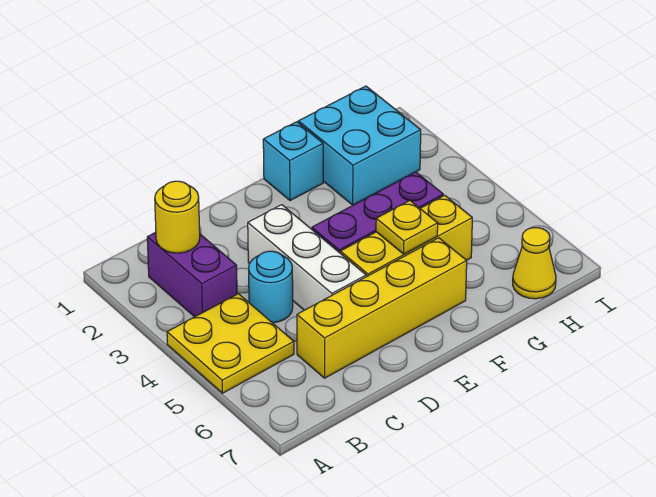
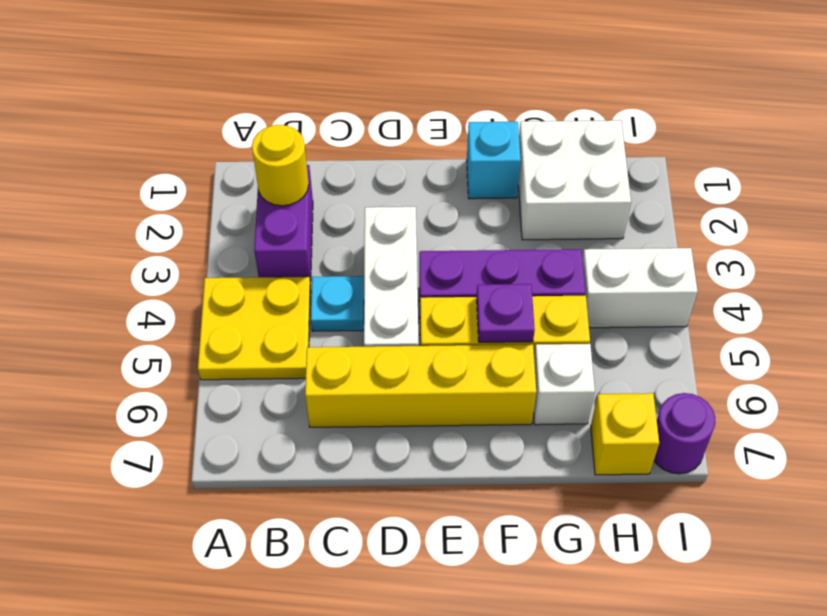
cyan 1x1 round brick [249,251,293,323] -> cyan 1x1 plate [311,276,364,331]
yellow 1x1 plate [376,200,438,254] -> purple 1x1 plate [477,284,535,342]
cyan 2x2 brick [298,86,421,205] -> white 2x2 brick [518,120,631,240]
none -> white 1x1 brick [533,344,595,425]
none -> white 1x2 brick [583,248,698,328]
yellow 1x1 cone [513,228,556,299] -> yellow 1x1 brick [591,393,659,475]
none -> purple 1x1 round brick [654,393,715,474]

